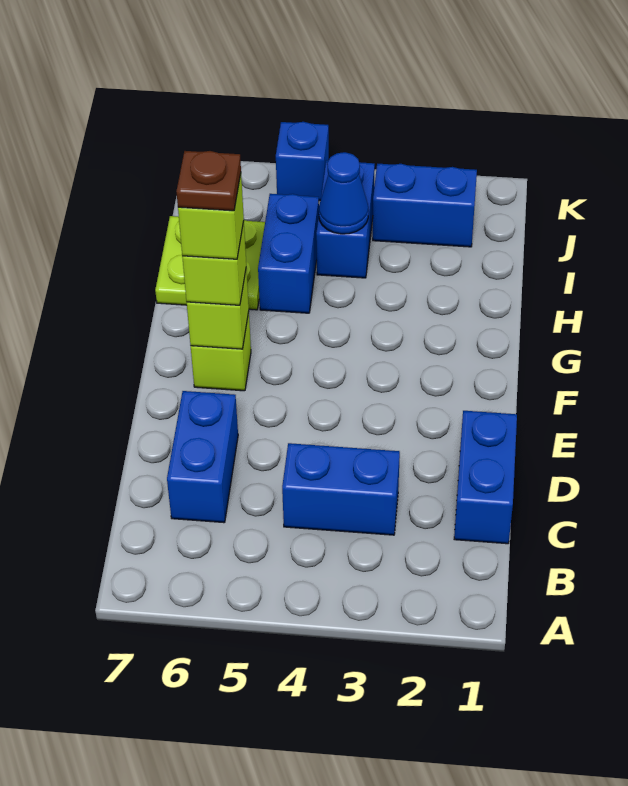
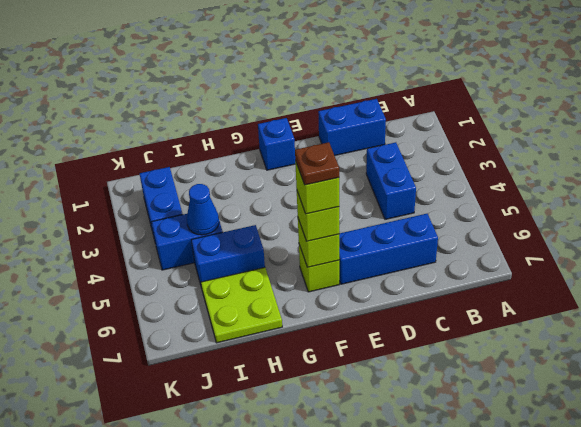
blue 1x2 brick [167,391,238,523] -> blue 1x3 brick [339,214,438,284]
blue 1x1 brick [276,122,329,201] -> blue 1x1 brick moved to [258,118,295,170]

